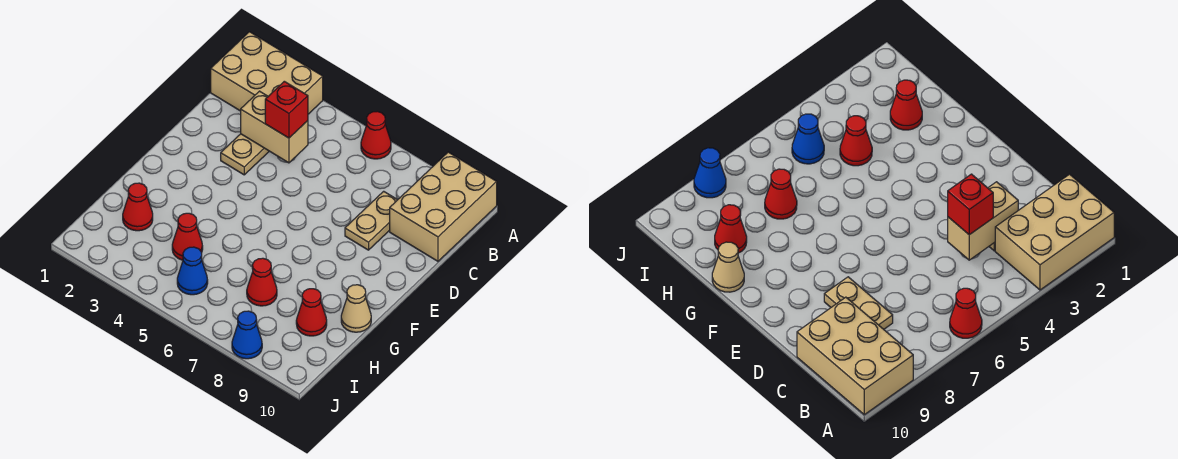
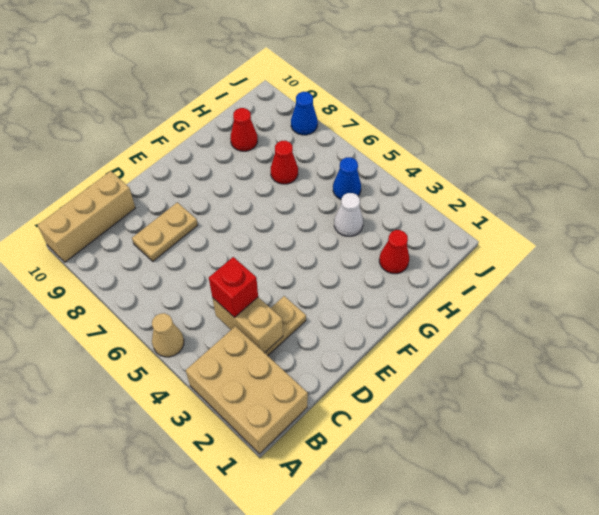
red 1x1 cone [361,111,391,159] -> none
tan 2x3 brick [390,152,497,261] -> tan 1x3 brick [38,171,135,262]
tan 1x1 cone [341,285,371,332] -> tan 1x1 cone moved to [152,313,184,357]
red 1x1 cone [172,213,203,260] -> white 1x1 cone [334,193,363,236]

